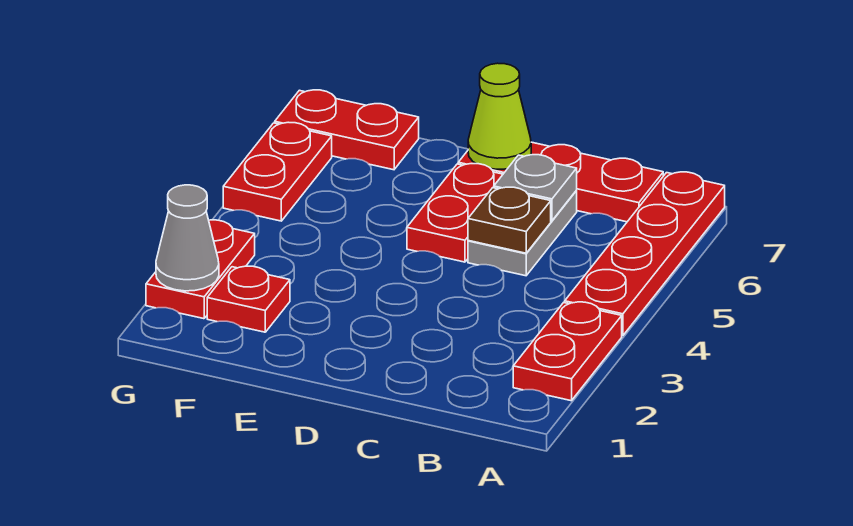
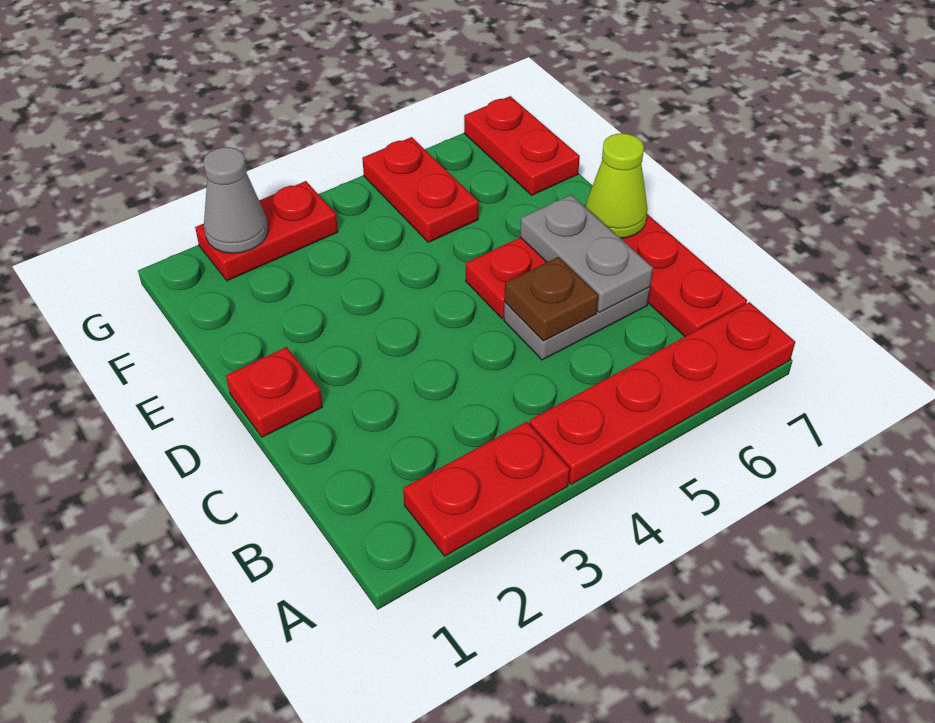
grey 1x1 plate [493,155,577,221] -> grey 1x2 plate [520,195,653,312]
red 1x1 plate [207,266,290,332] -> red 1x1 plate moved to [226,347,323,437]
red 1x2 plate [223,122,332,221] -> red 1x2 plate turned to [362,137,479,242]

